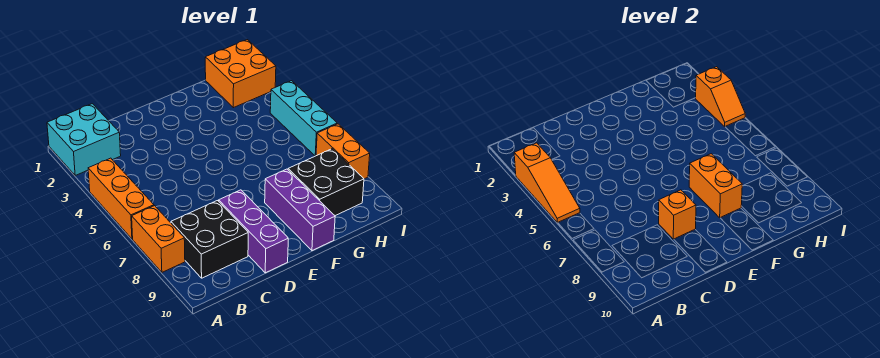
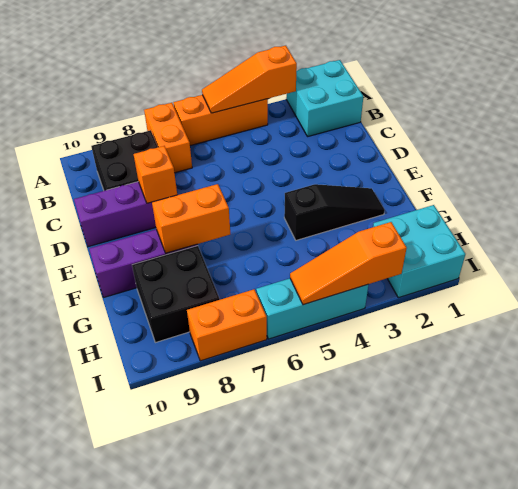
orange 1x2 brick [132,206,185,272] -> orange 1x2 brick turned to [144,103,192,173]
none -> black 1x3 slope [284,184,385,240]
orange 2x2 brick [205,40,276,108] -> cyan 2x2 brick [373,205,465,298]
orange 1x2 slope [696,67,745,127] -> orange 1x3 slope [290,222,407,305]

